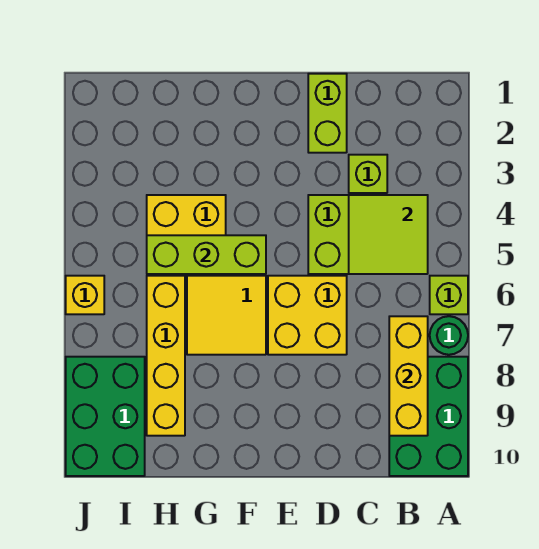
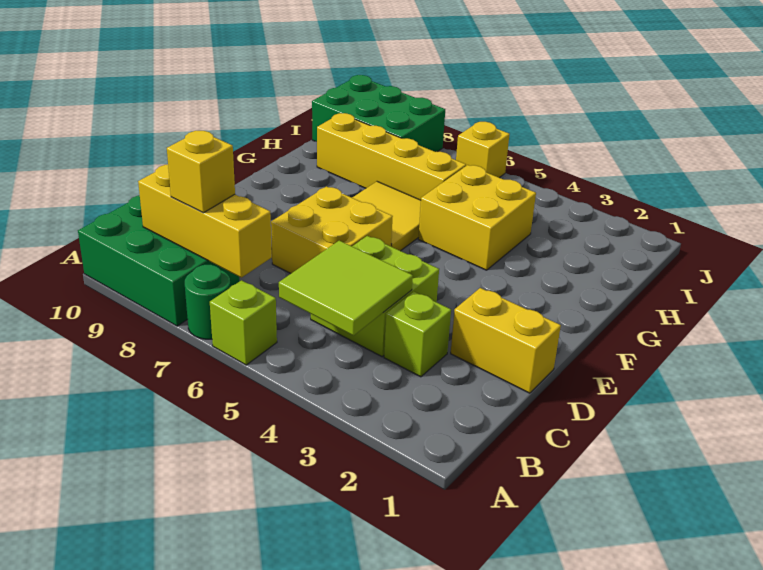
none -> yellow 1x1 brick [167,131,235,213]
lime 1x2 brick [308,74,347,153] -> yellow 1x2 brick [451,288,561,393]
lime 1x3 brick [147,235,266,274] -> none

